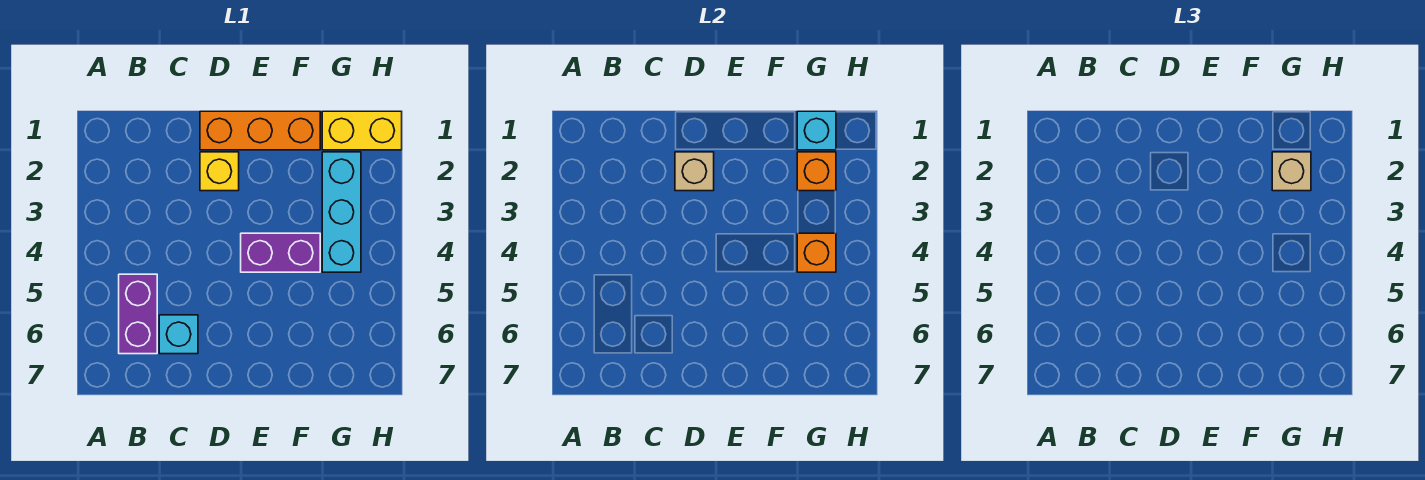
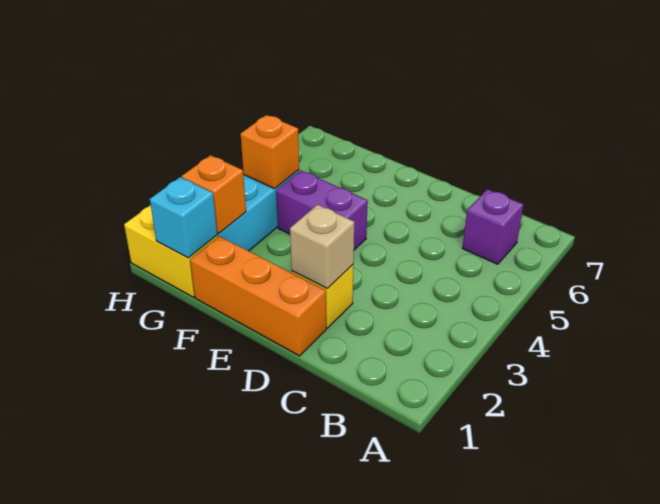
purple 1x2 brick [119,274,157,354] -> purple 1x1 brick [462,189,524,264]
cyan 1x1 brick [159,315,198,354] -> none
tan 1x1 brick [1272,152,1311,191] -> none

